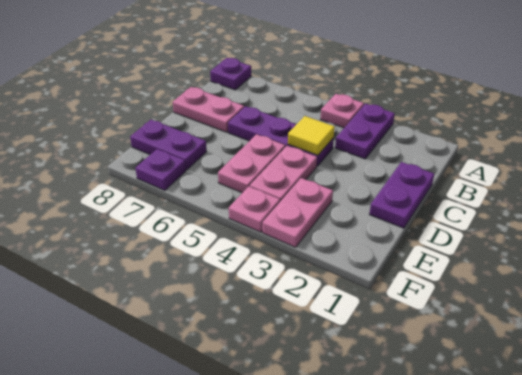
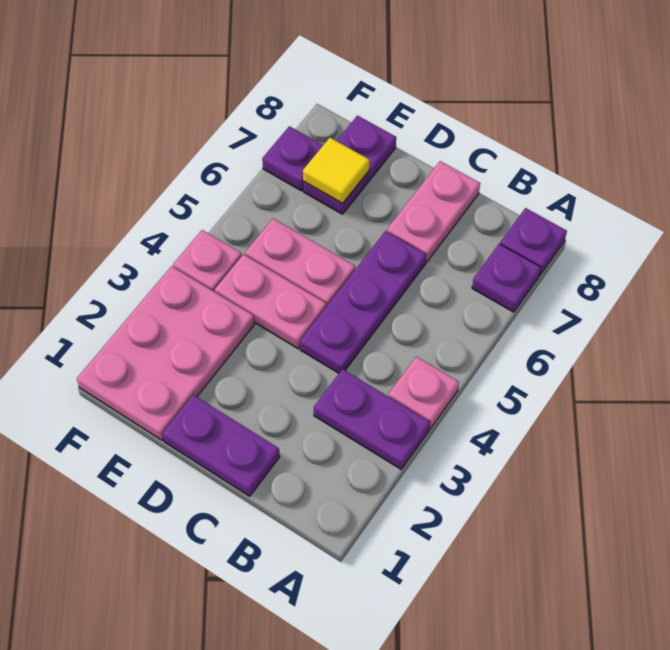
none -> purple 1x1 plate [472,244,541,312]
yellow 1x1 tile [288,116,335,155] -> yellow 1x1 tile moved to [303,138,370,204]
pink 1x2 plate [262,178,333,247] -> pink 2x3 plate [77,266,254,440]

